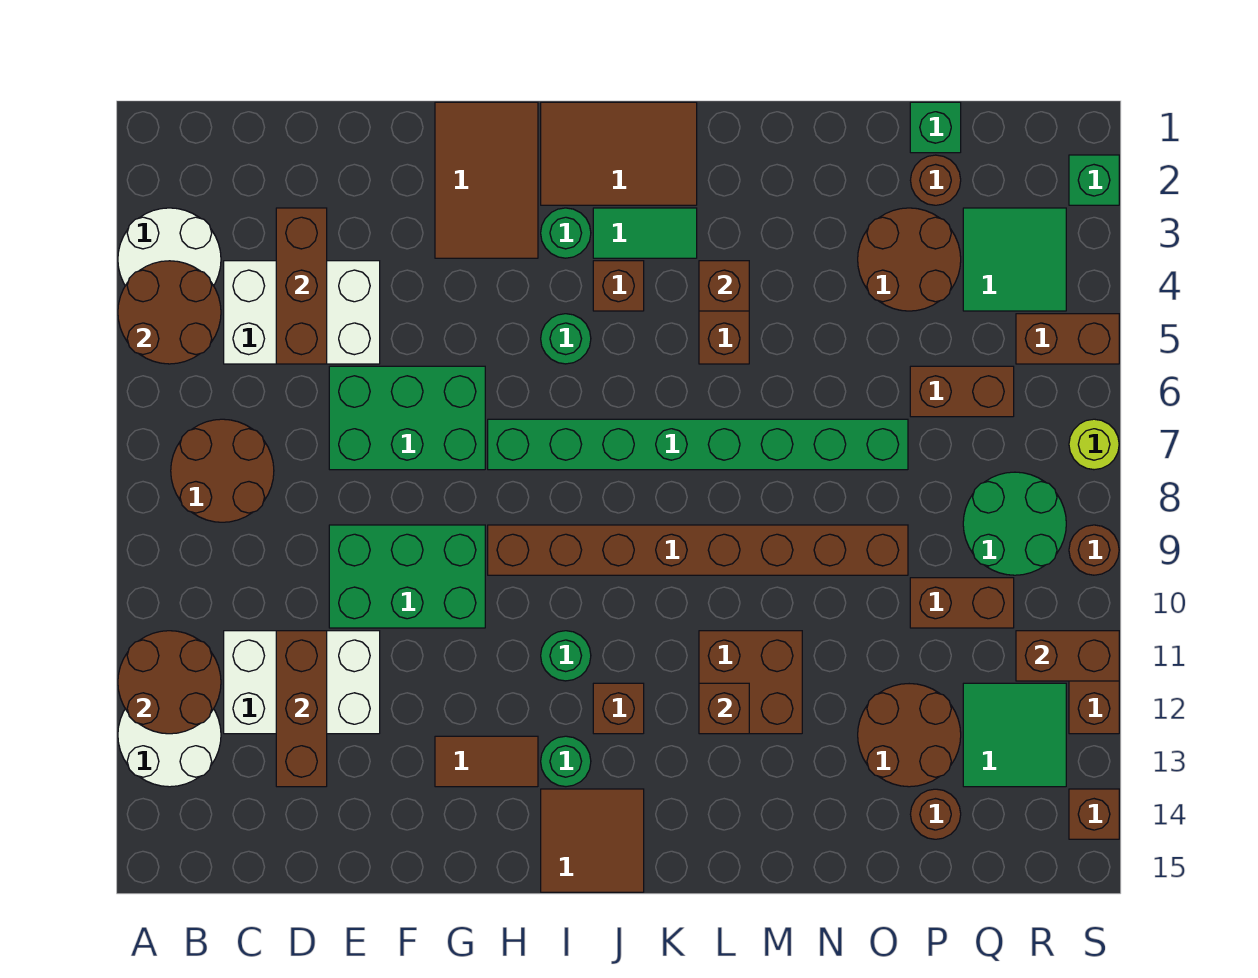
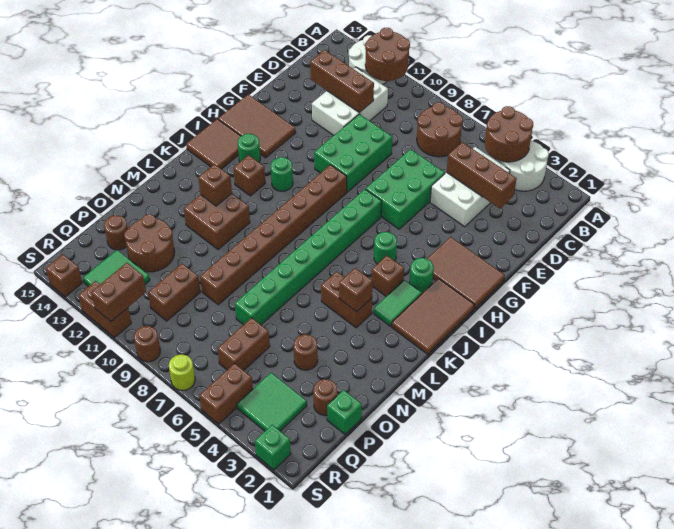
brown 1x2 tile [435,736,538,787] -> brown 2x3 tile [218,95,296,158]
brown 2x2 round brick [858,208,961,311] -> brown 1x1 round brick [294,335,318,370]
green 2x2 round brick [963,472,1066,575] -> none

